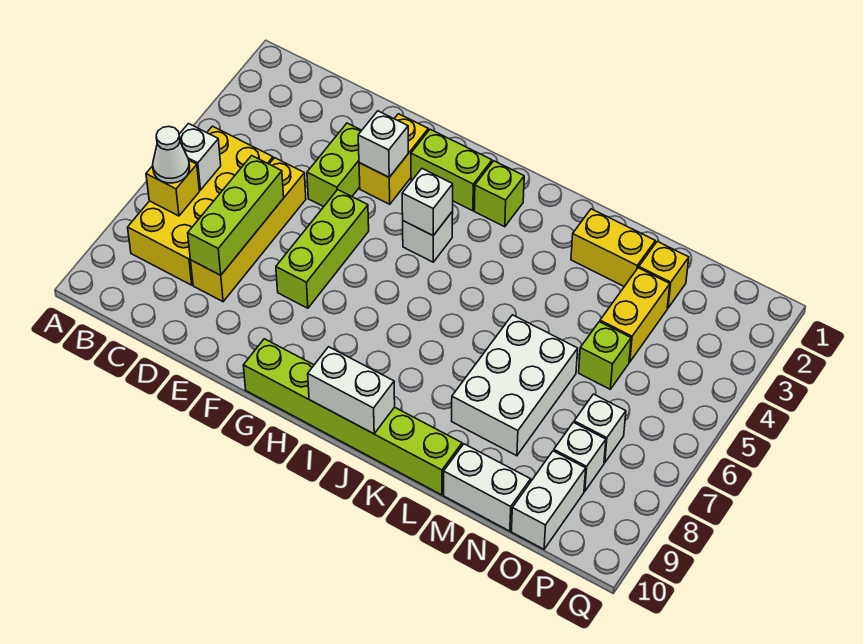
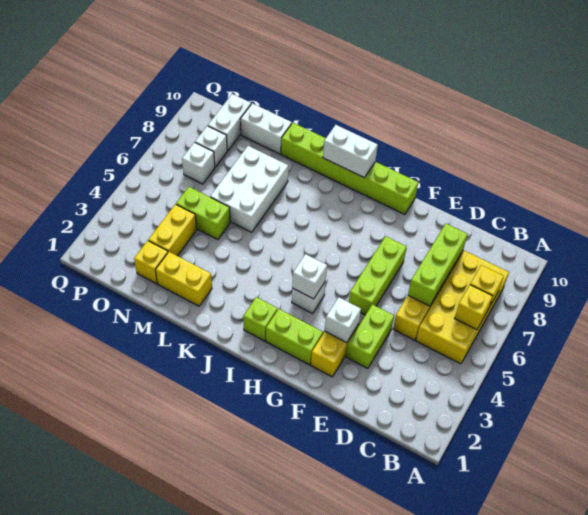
white 1x1 brick [179,124,221,190] -> yellow 1x1 brick [455,285,493,330]
white 1x1 cone [153,126,190,183] -> none
lime 1x1 brick [579,322,631,389] -> lime 1x2 brick [176,187,230,240]

